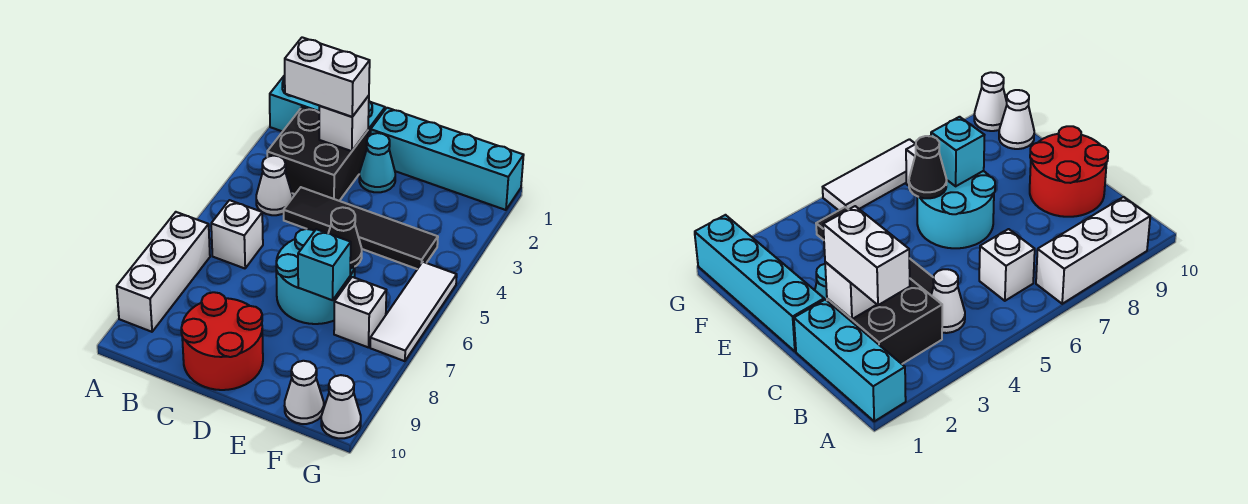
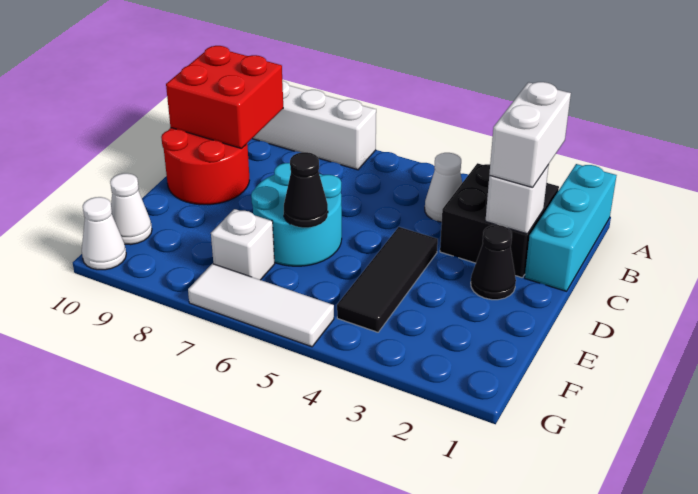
white 1x1 brick [211,200,263,268] -> none
none -> red 2x2 brick [166,46,283,149]
black 1x4 tile [284,187,438,269] -> black 1x3 tile [337,227,438,332]
cyan 1x4 brick [371,108,524,210] -> none
cyan 1x1 cone [359,133,395,192] -> black 1x1 cone [471,225,516,300]
cyan 1x1 brick [298,229,351,300] -> none

